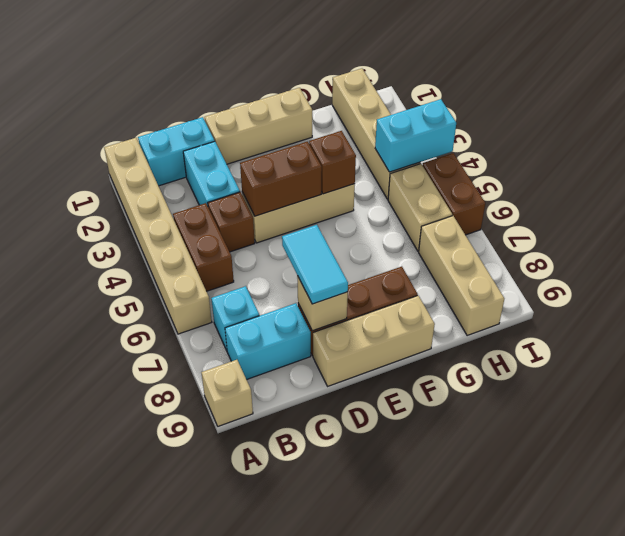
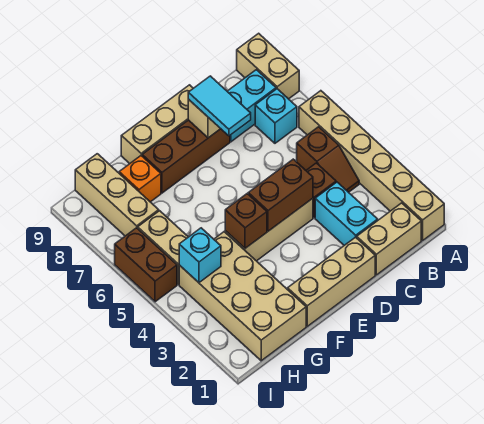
tan 1x1 brick [201,360,253,426] -> tan 1x2 brick [237,33,299,99]
cyan 1x2 brick [138,117,215,186] -> tan 1x2 brick [357,203,421,275]
brown 1x2 brick [173,203,234,291] -> brown 1x2 slope [297,127,359,192]
none -> orange 1x1 brick [119,156,161,202]
tan 1x4 brick [332,69,420,199] -> tan 2x4 brick [179,232,306,361]
cyan 1x2 brick [375,99,456,172] -> cyan 1x1 brick [179,228,221,282]

